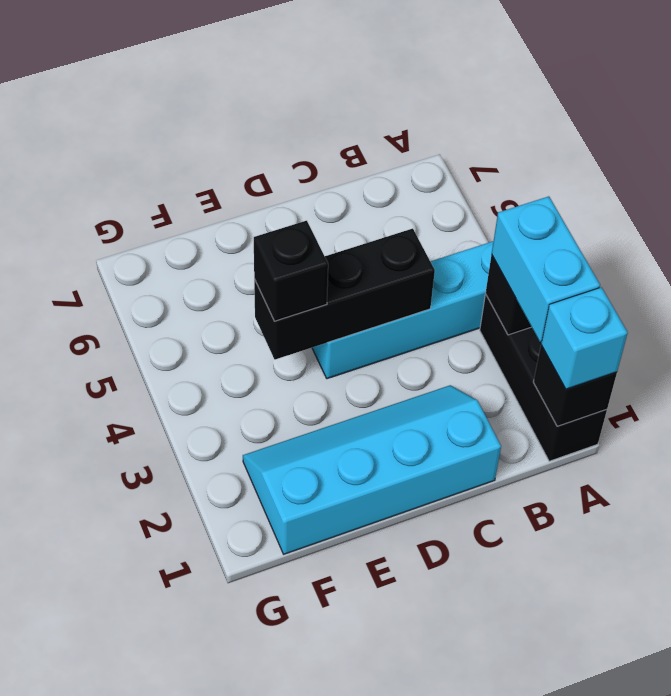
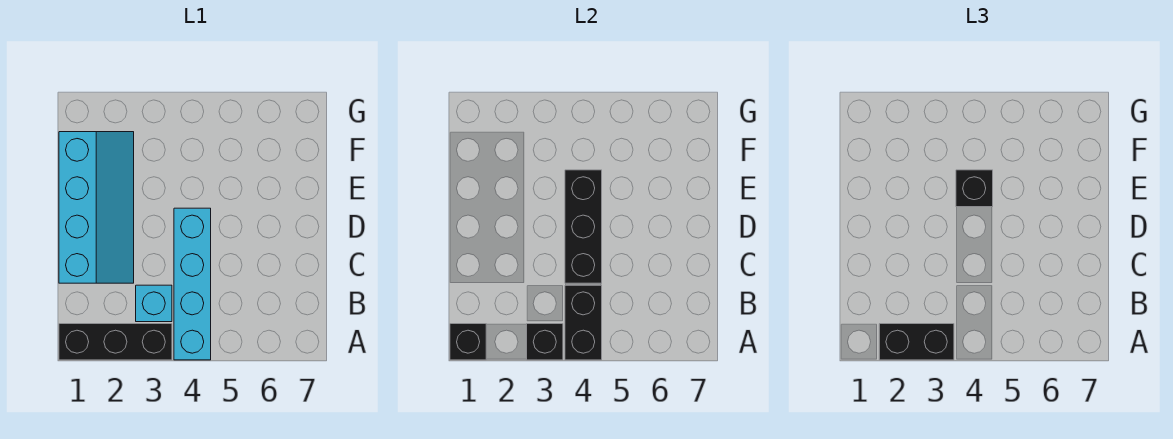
cyan 1x1 brick [541,287,628,389] -> cyan 1x1 brick moved to [136,285,172,322]
cyan 1x2 brick [492,196,600,342] -> black 1x2 brick [879,324,954,360]
none -> black 1x2 brick [565,285,602,360]

